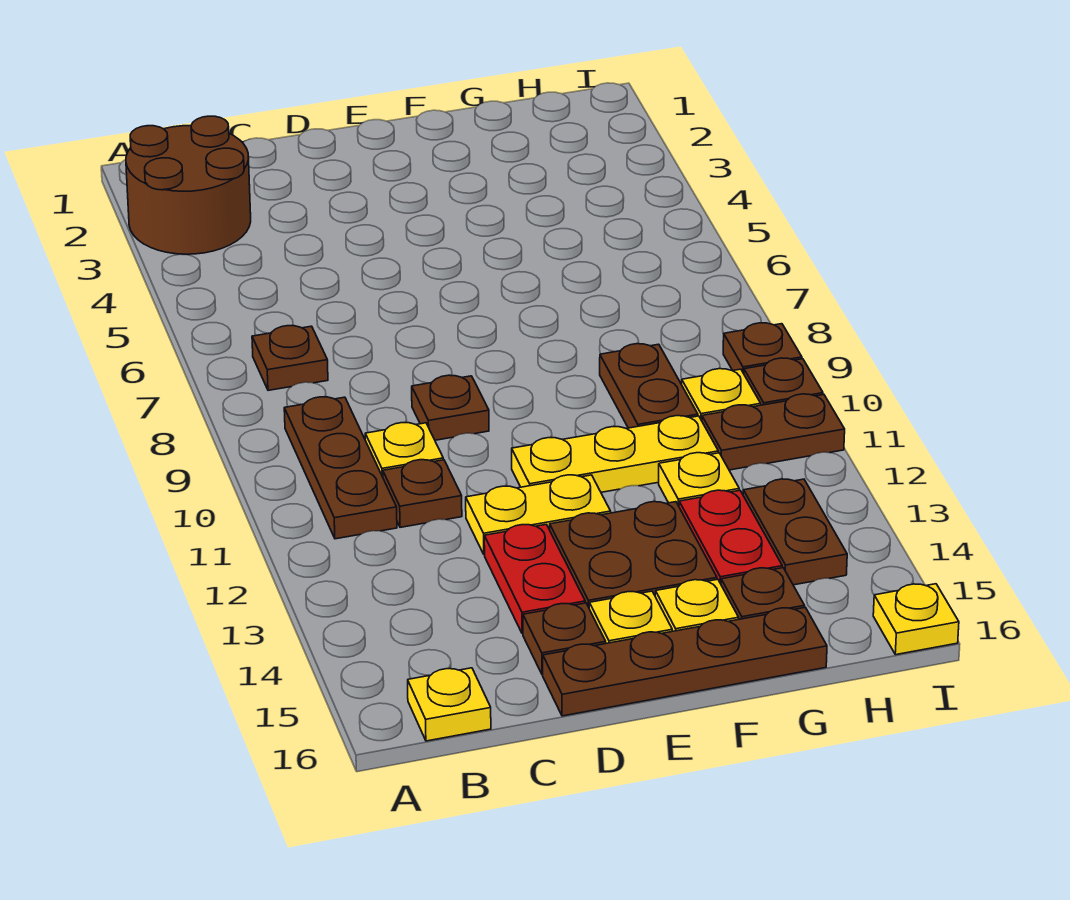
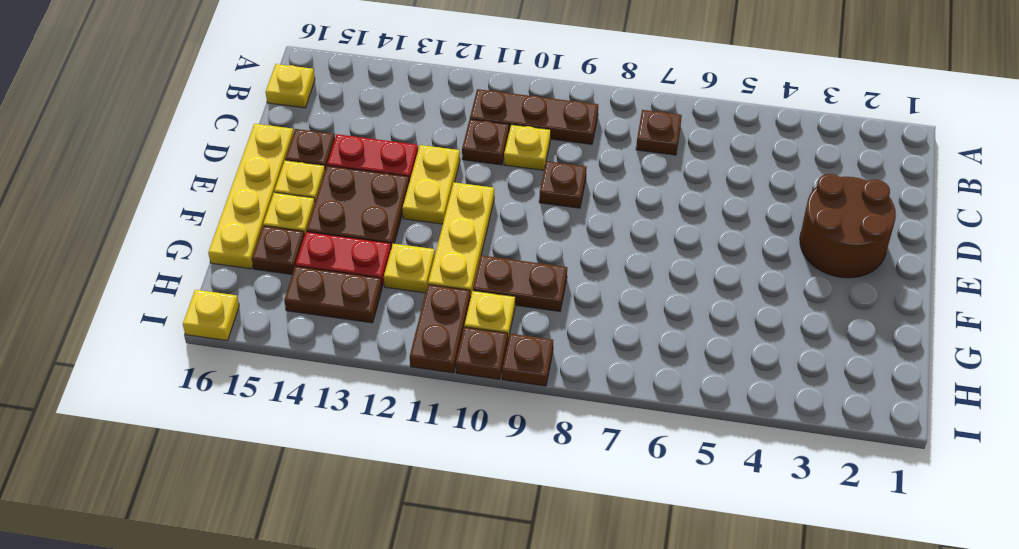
brown 2x2 round brick [126,116,251,254] -> brown 2x2 round brick moved to [800,174,896,278]
brown 1x4 plate [543,607,827,716] -> yellow 1x4 plate [208,124,294,269]

